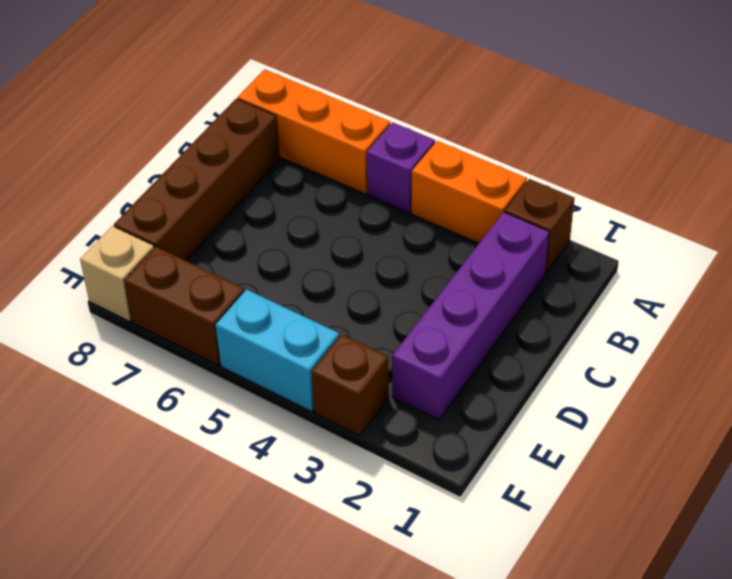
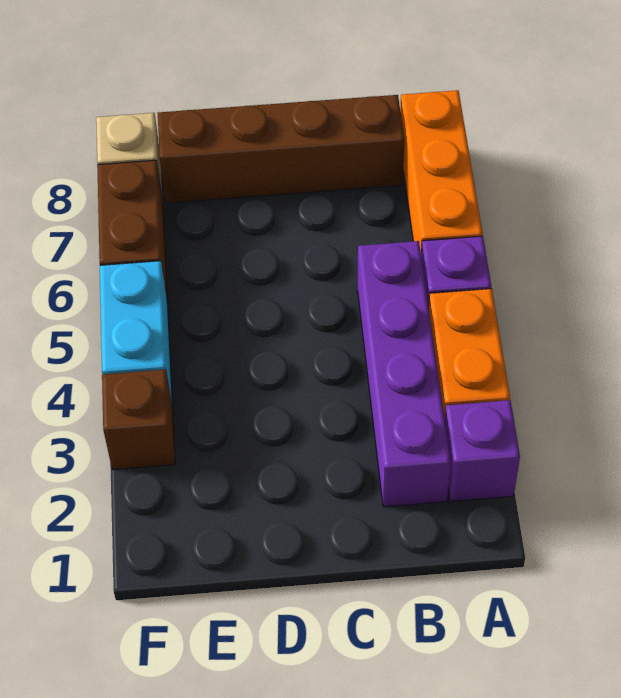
brown 1x1 brick [505,179,574,273] -> purple 1x1 brick [445,400,520,501]
purple 1x4 brick [392,212,549,420] -> purple 1x4 brick turned to [358,241,451,507]

